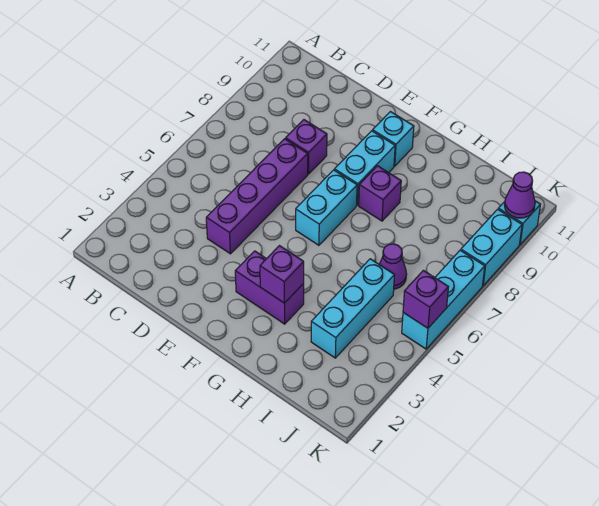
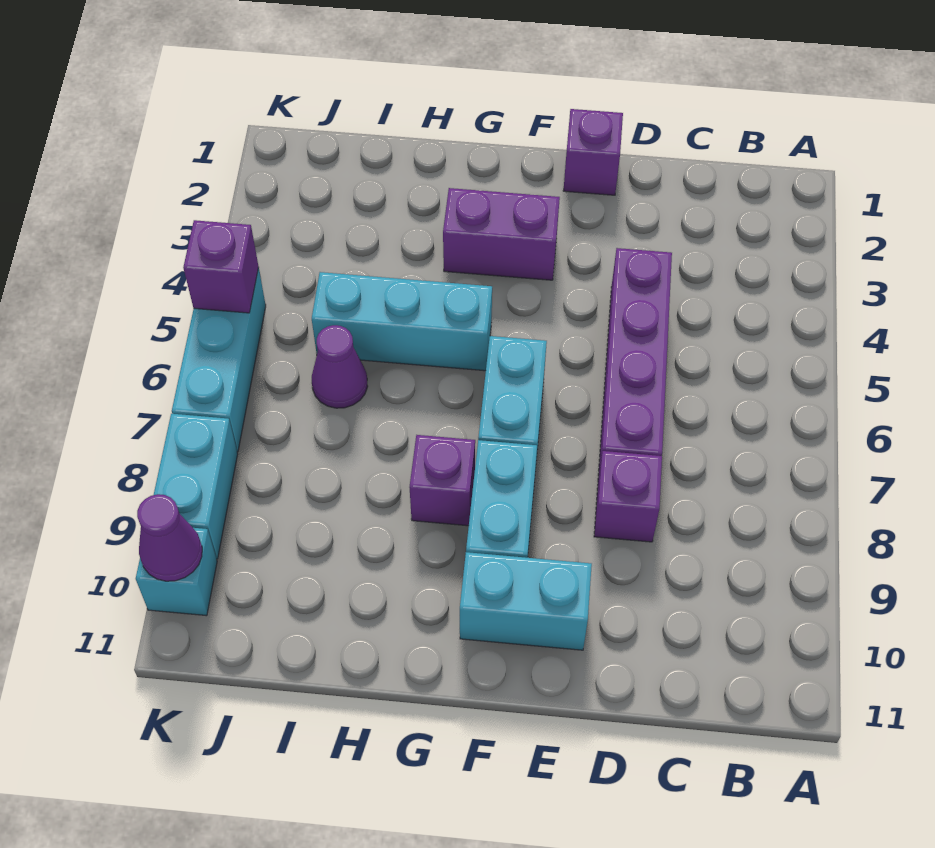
cyan 1x1 brick [373,112,414,166] -> cyan 1x2 brick [460,552,592,650]
purple 1x1 brick [260,246,304,303] -> purple 1x1 brick moved to [563,109,623,195]
cyan 1x3 brick [311,259,394,358] -> cyan 1x3 brick turned to [312,272,492,371]

